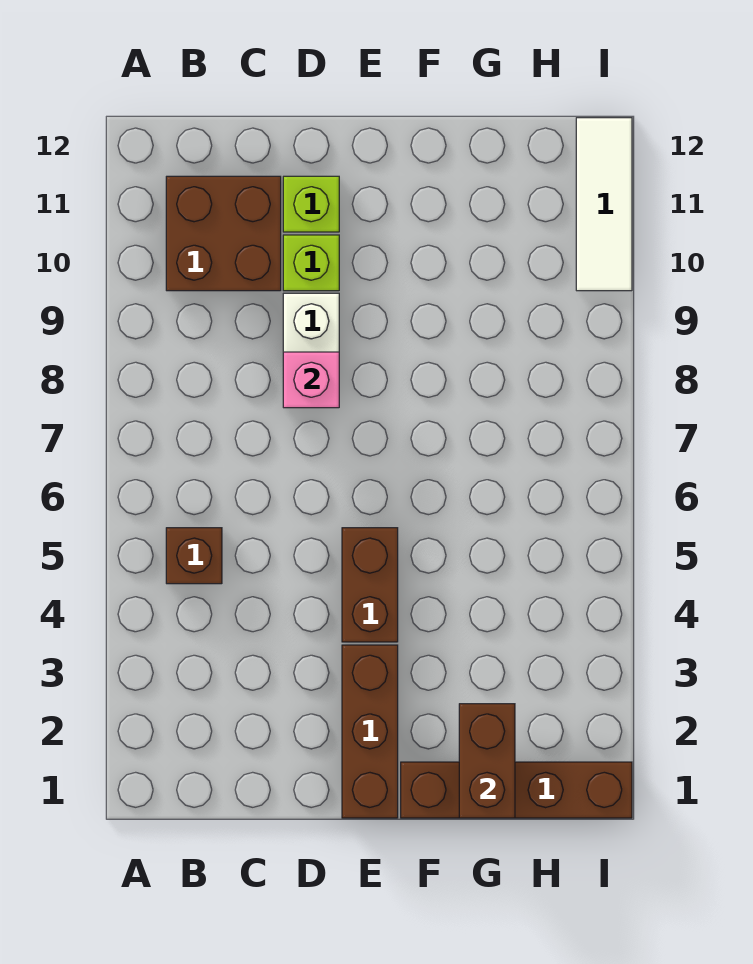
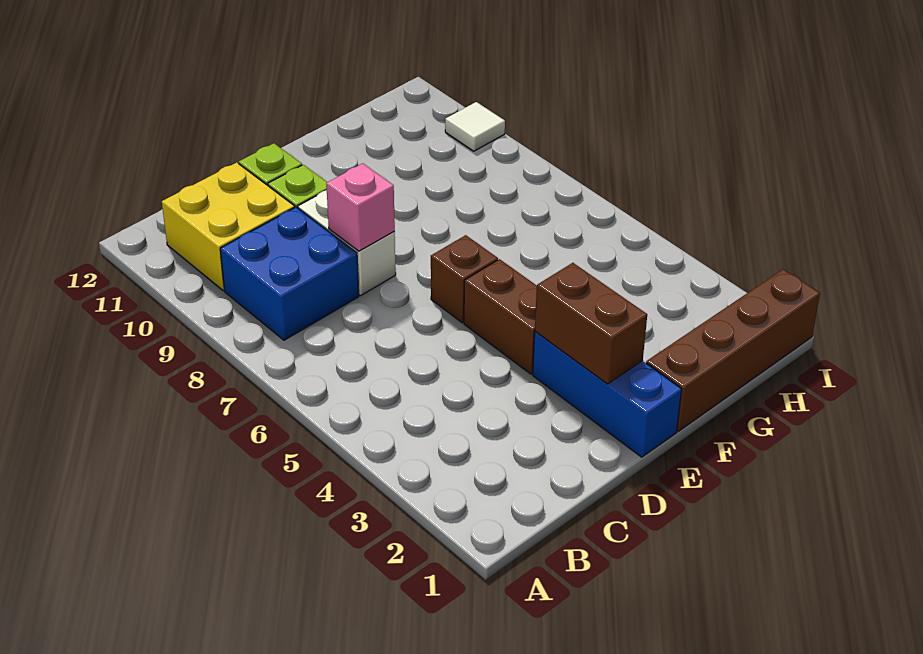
brown 1x1 brick [166,528,222,584] -> brown 1x1 brick moved to [431,235,498,323]
none -> blue 2x2 brick [220,207,359,340]
brown 2x2 brick [166,176,281,291] -> yellow 2x2 brick [162,162,295,291]
brown 1x3 brick [342,645,398,818] -> blue 1x3 brick [533,332,682,457]
brown 1x2 brick [459,704,515,818] -> brown 1x2 brick moved to [535,263,647,384]
white 1x3 tile [576,118,632,291] -> white 1x1 tile [445,102,505,151]

